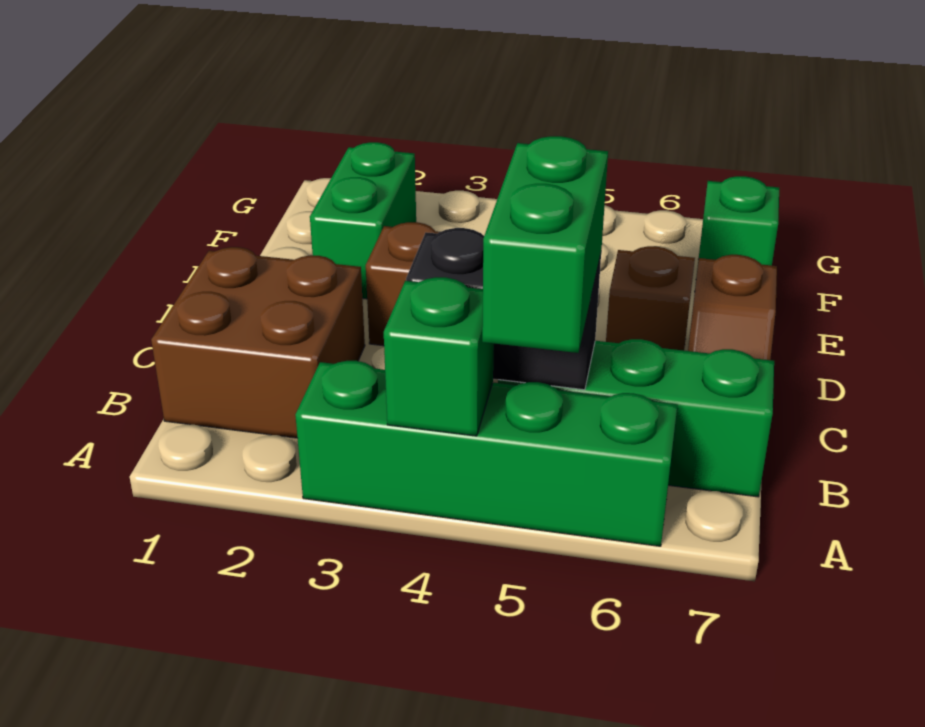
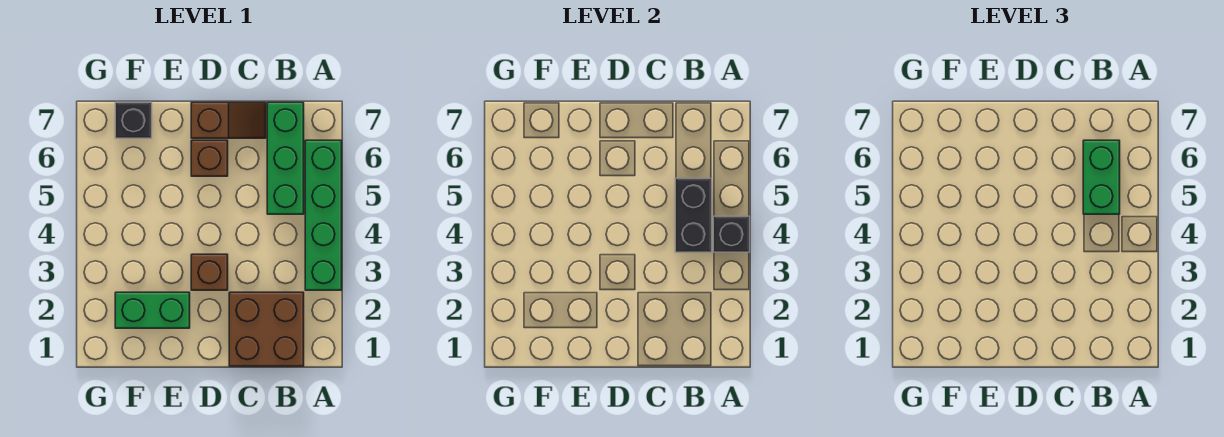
green 1x1 brick [384,277,494,436] -> black 1x1 brick [713,216,750,252]
green 1x2 brick [482,136,608,353] -> green 1x2 brick turned to [1083,140,1120,214]
green 1x1 brick [696,176,779,278] -> black 1x1 brick [115,102,152,138]

